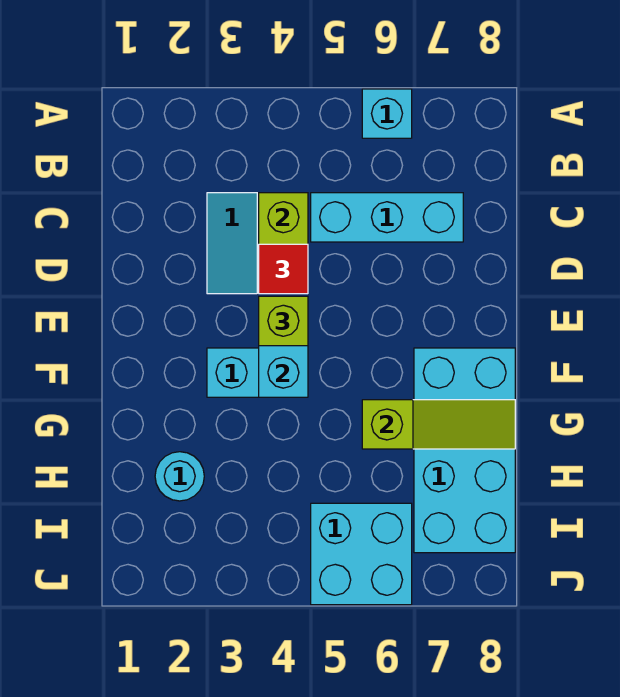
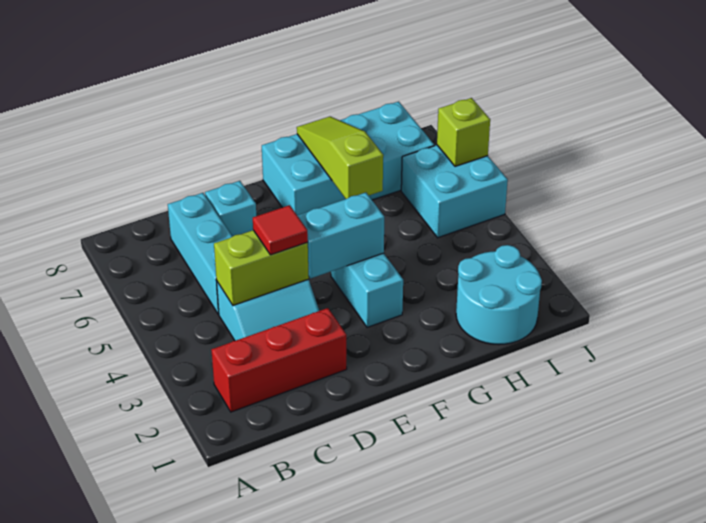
cyan 1x1 brick [362,89,412,138] -> cyan 1x1 brick moved to [205,181,256,237]
none -> red 1x3 brick [211,308,347,412]
lime 1x1 brick [259,296,308,346] -> lime 1x1 brick moved to [437,98,490,166]
cyan 1x1 round brick [155,452,204,501] -> cyan 2x2 round brick [456,245,542,345]

